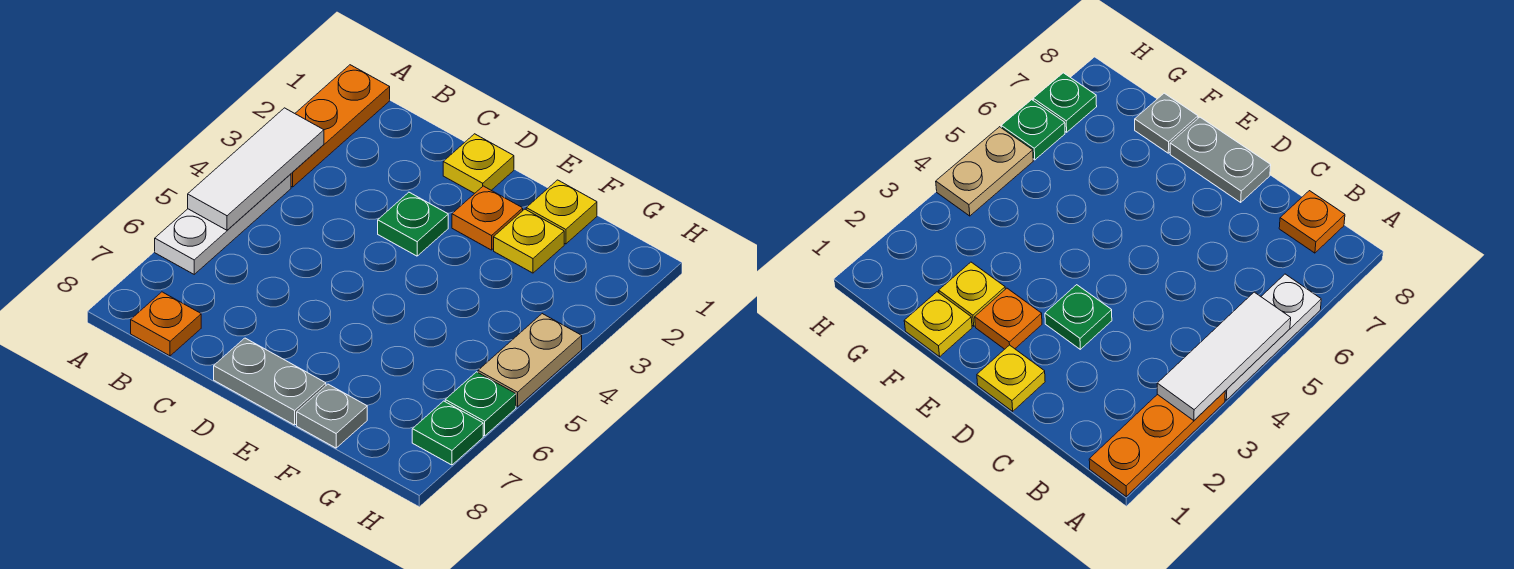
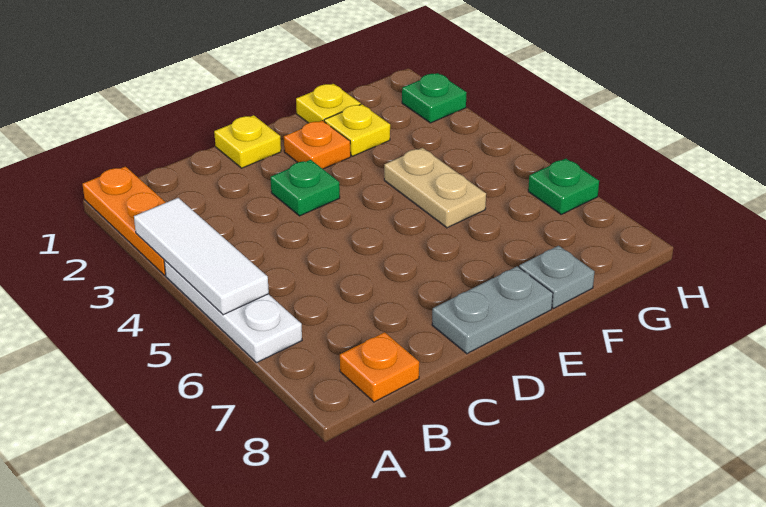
tan 1x2 plate [478,314,582,407] -> tan 1x2 plate moved to [384,148,486,228]
green 1x1 plate [412,401,483,465] -> green 1x1 plate moved to [402,73,467,123]

